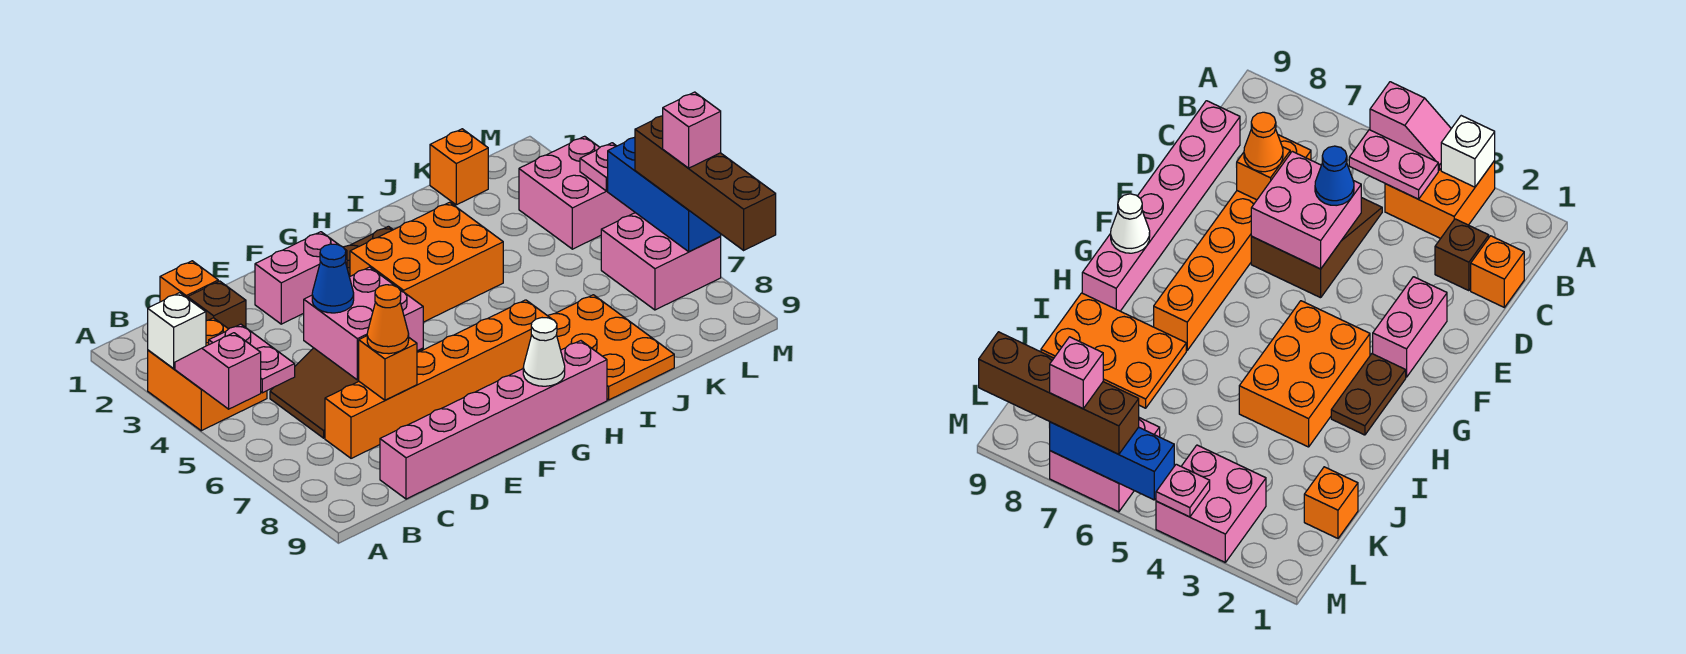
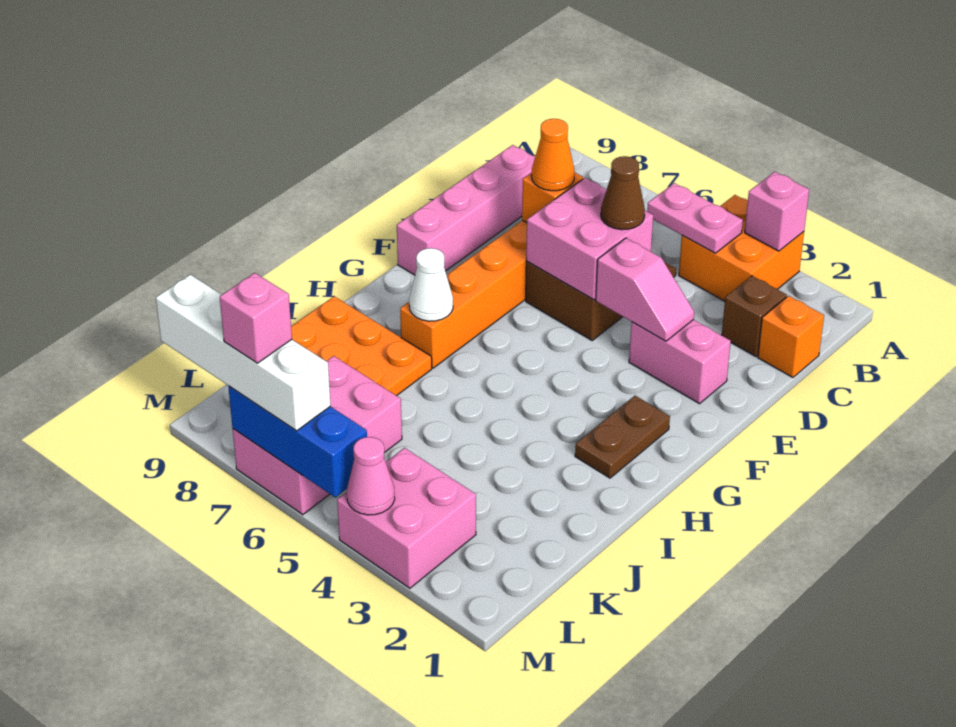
white 1x1 brick [148,293,206,368] -> pink 1x1 brick [745,172,809,251]
pink 1x2 slope [175,333,261,409] -> pink 1x2 slope moved to [596,238,694,341]
pink 1x6 brick [380,341,607,499] -> pink 1x4 brick [397,145,535,275]
blue 1x1 cone [312,244,354,313] -> brown 1x1 cone [601,156,645,230]
pink 1x2 brick [255,232,347,324] -> pink 1x2 brick turned to [629,320,731,404]
orange 2x3 brick [350,202,503,322] -> none
white 1x1 cone [523,318,565,386] -> white 1x1 cone moved to [409,248,453,321]
orange 1x1 brick [430,129,488,205] -> none
pink 2x2 brick [601,213,721,310] -> pink 2x3 brick [233,356,402,515]
pink 1x1 plate [580,143,616,191] -> pink 1x1 cone [347,437,395,515]
brown 1x4 brick [635,116,776,250] -> white 1x4 brick [156,275,331,431]

